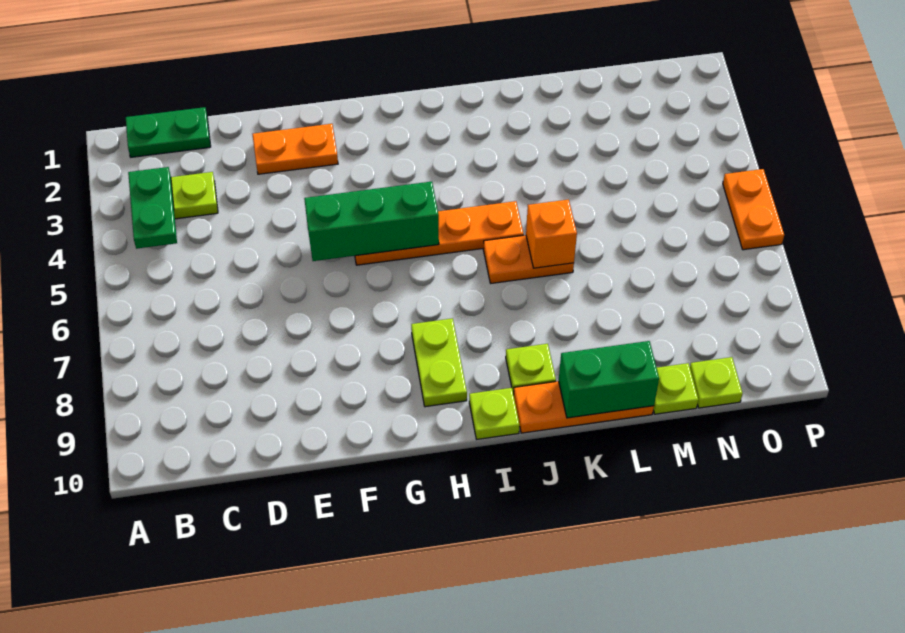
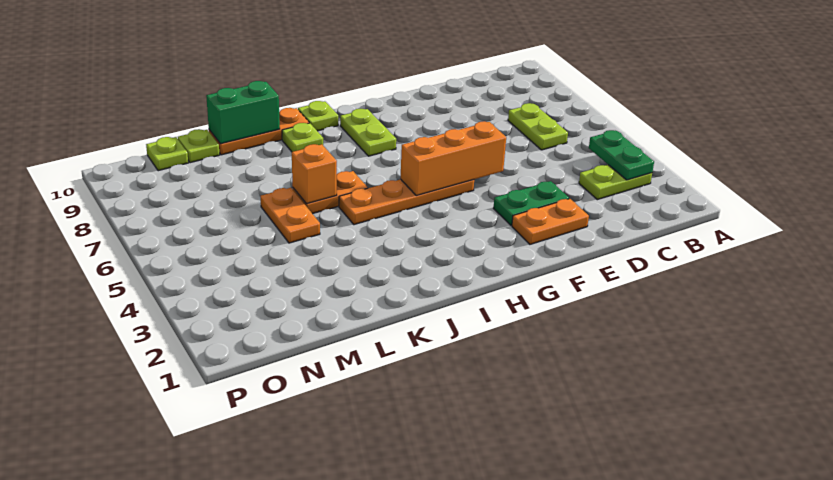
green 1x2 plate [126,107,211,157] -> green 1x2 plate moved to [493,181,569,226]
none -> lime 1x2 plate [508,103,568,150]
green 1x3 brick [304,182,439,261] -> orange 1x3 brick [401,121,506,196]
orange 1x2 plate [723,169,784,250] -> orange 1x2 plate moved to [260,188,320,243]

